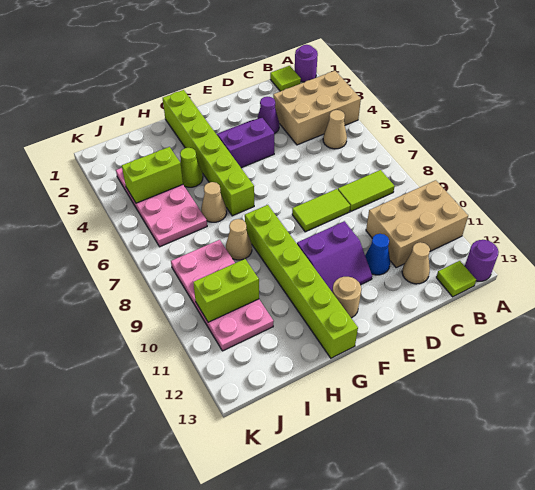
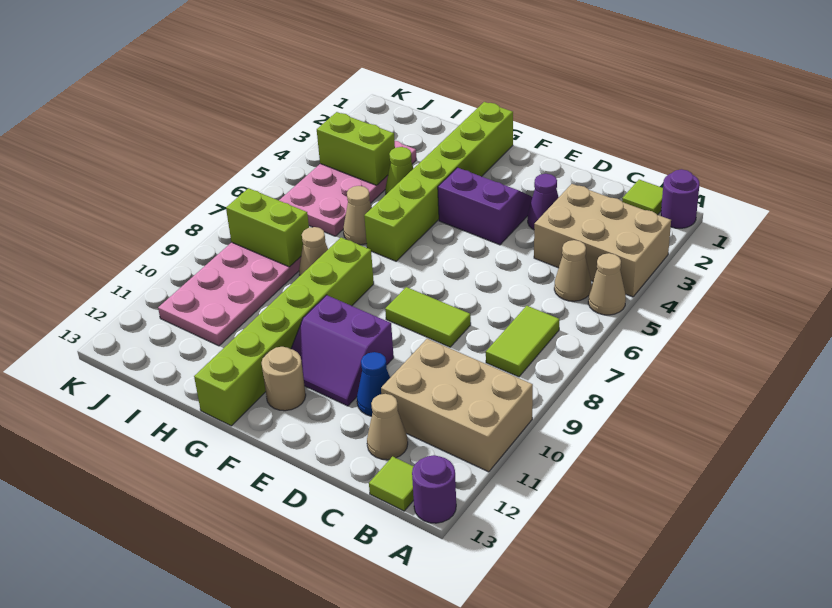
none -> tan 1x1 cone [588,253,626,315]
lime 1x2 tile [338,170,395,211] -> lime 1x2 tile turned to [486,306,559,377]
lime 1x2 brick [193,259,259,322] -> lime 1x2 brick moved to [226,188,309,267]

